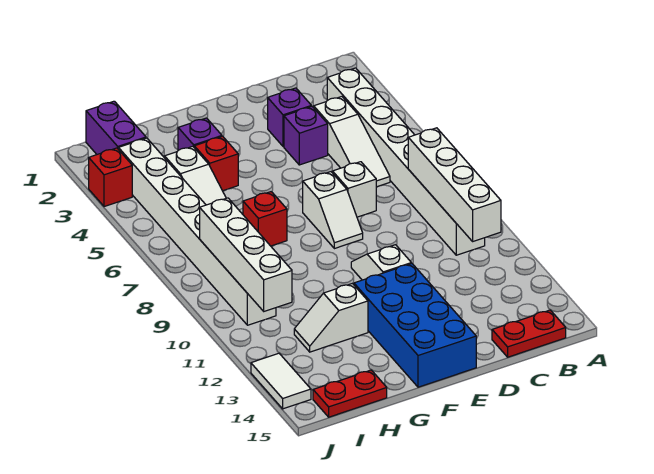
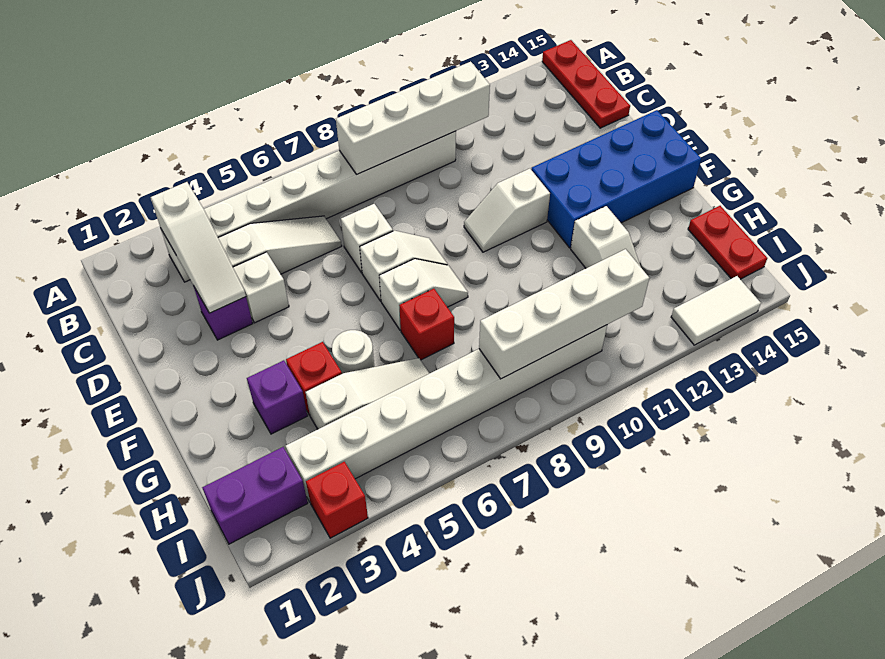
none -> white 1x3 slope [151,182,246,313]
red 1x2 plate [492,310,566,357] -> red 1x3 plate [542,40,630,128]
purple 1x1 brick [284,106,328,165] -> white 1x1 brick [233,252,289,323]
none -> white 1x2 slope [379,259,468,330]
none -> white 1x1 round brick [332,330,374,374]

